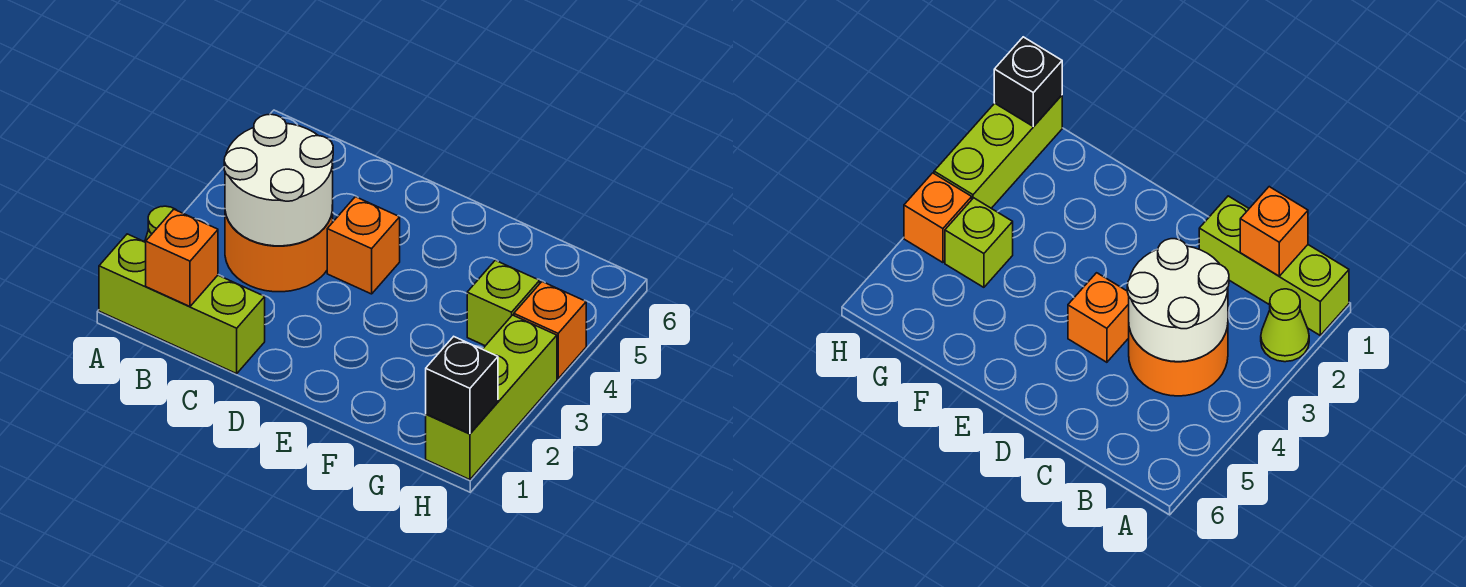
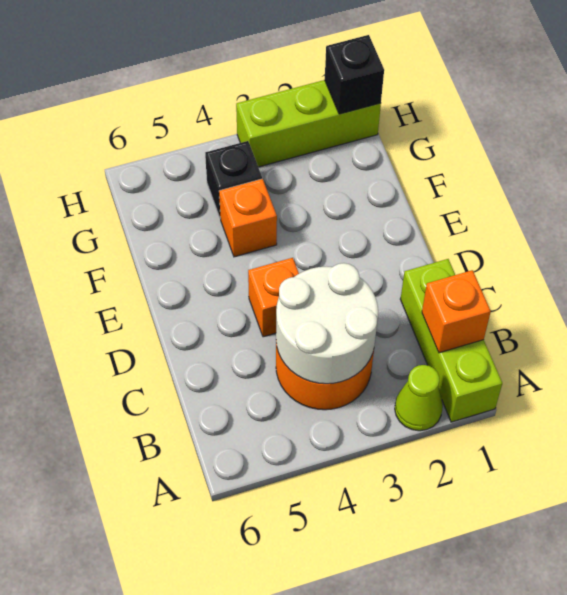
lime 1x1 brick [467,260,540,346] -> black 1x1 brick [205,141,262,217]
orange 1x1 brick [514,282,586,379] -> orange 1x1 brick moved to [219,179,277,257]

